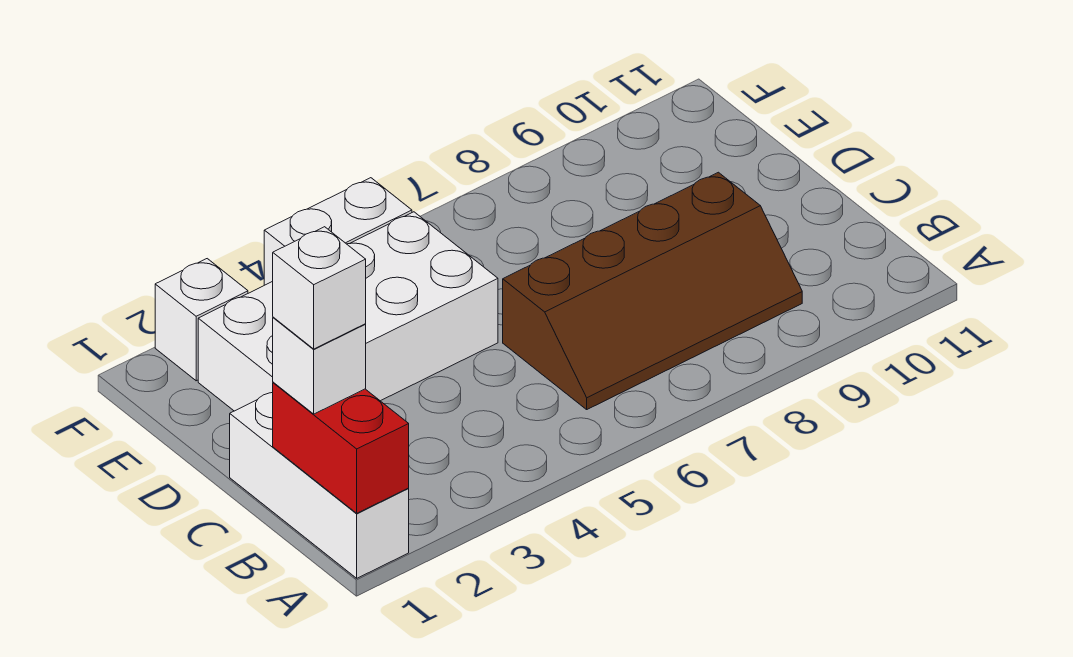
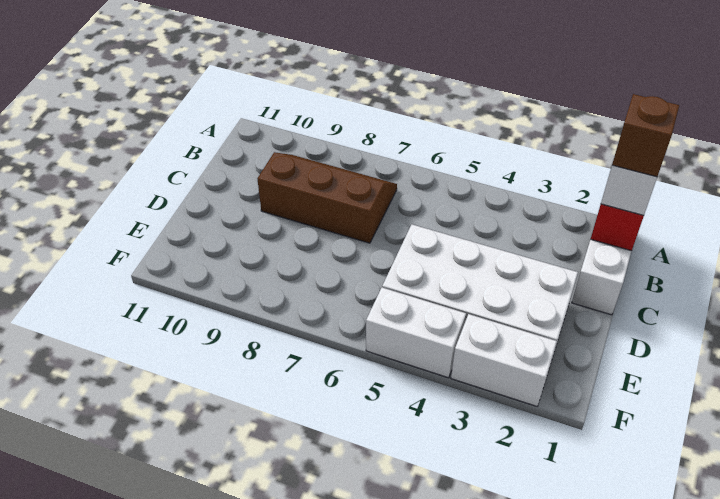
white 1x1 brick [273,227,366,349] -> brown 1x1 brick [612,94,679,177]
brown 2x4 slope [503,172,802,409] -> brown 2x3 slope [258,152,397,243]
white 1x1 brick [155,259,248,381] -> white 1x2 brick [451,314,557,406]

